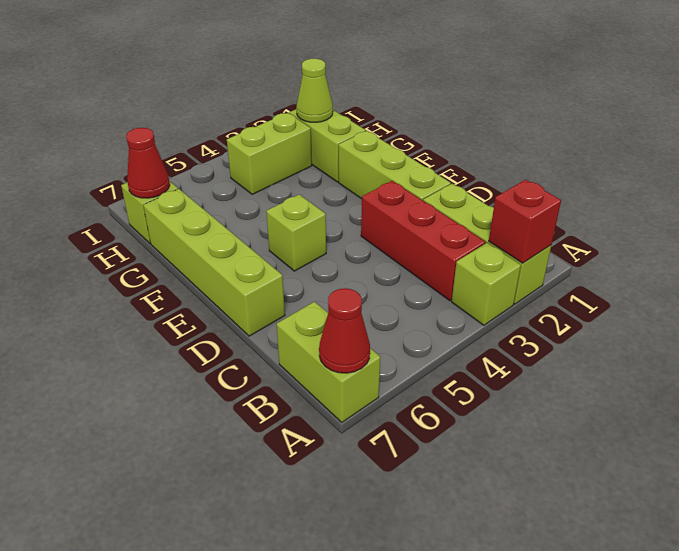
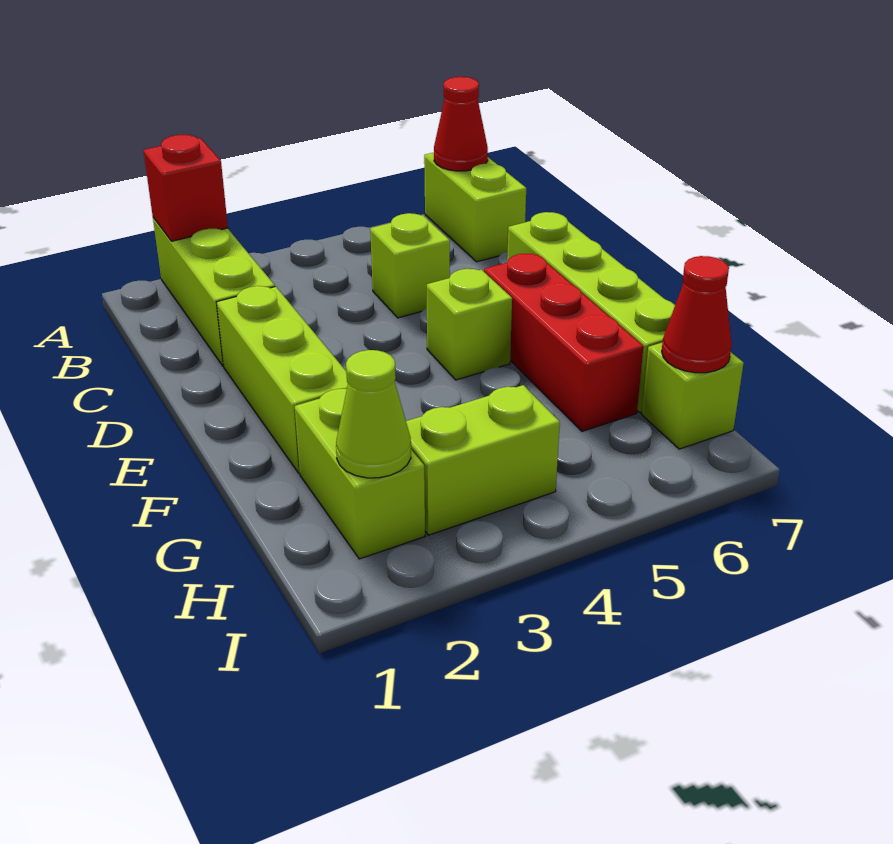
lime 1x1 brick [452,243,521,325] -> lime 1x1 brick moved to [370,213,450,318]
red 1x3 brick [361,181,485,301] -> red 1x3 brick moved to [484,254,643,431]

